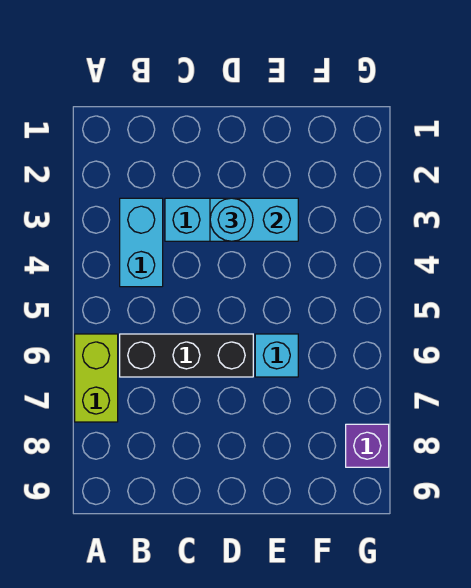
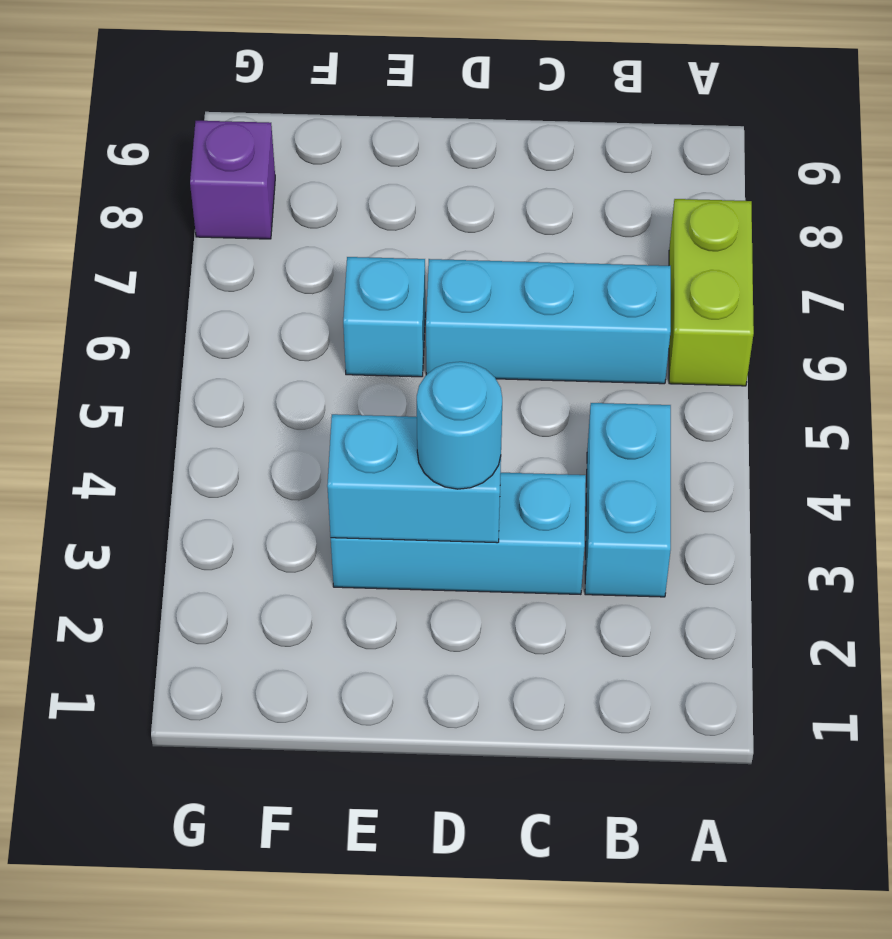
black 1x3 brick [120,334,253,377] -> cyan 1x3 brick [426,259,671,384]

